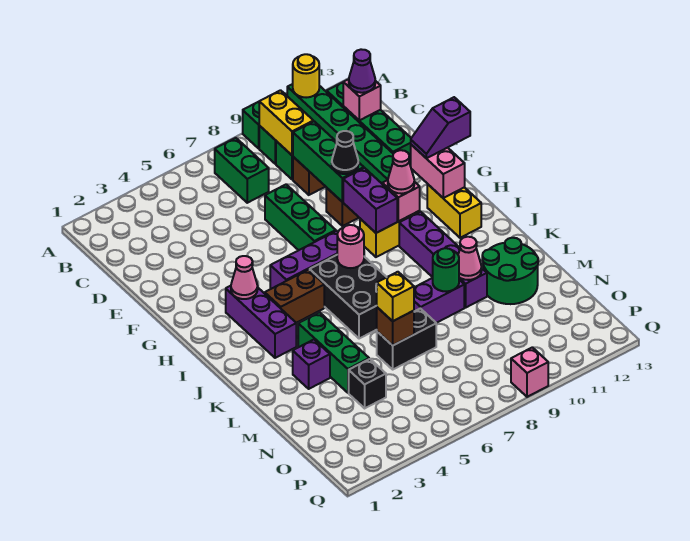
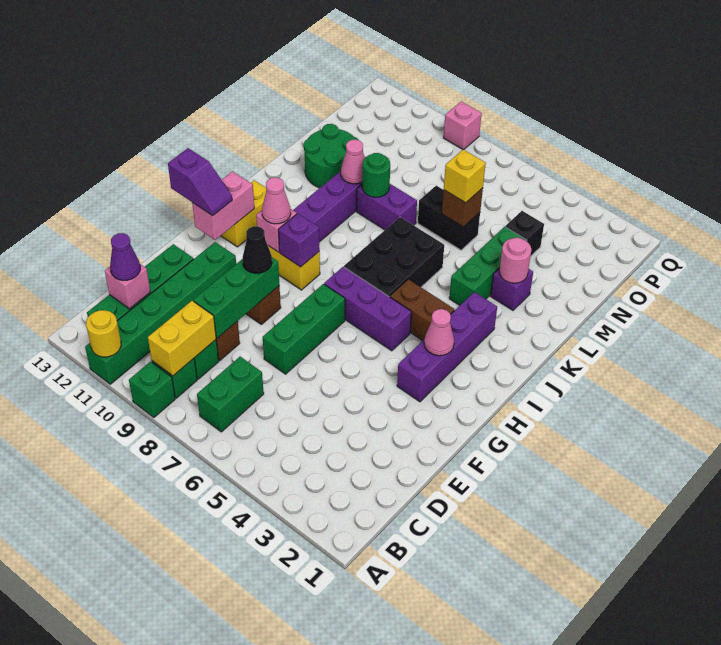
purple 1x2 brick [343,168,397,233] -> purple 1x1 brick [278,213,320,267]
purple 1x3 brick [226,286,296,358] -> purple 1x4 brick [397,292,497,402]
pink 1x1 round brick [337,225,364,268] -> pink 1x1 round brick moved to [499,238,531,283]

